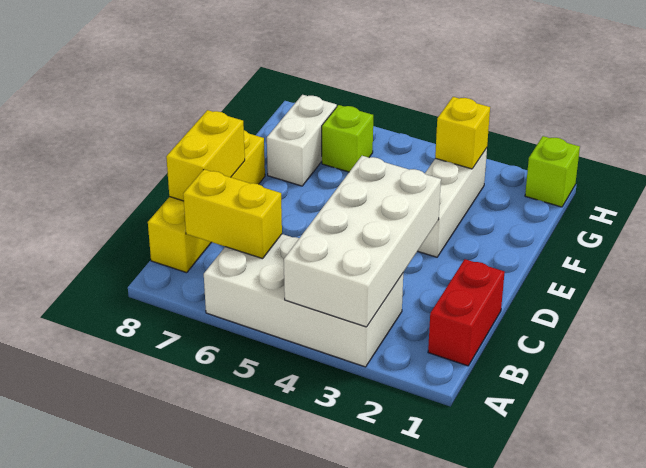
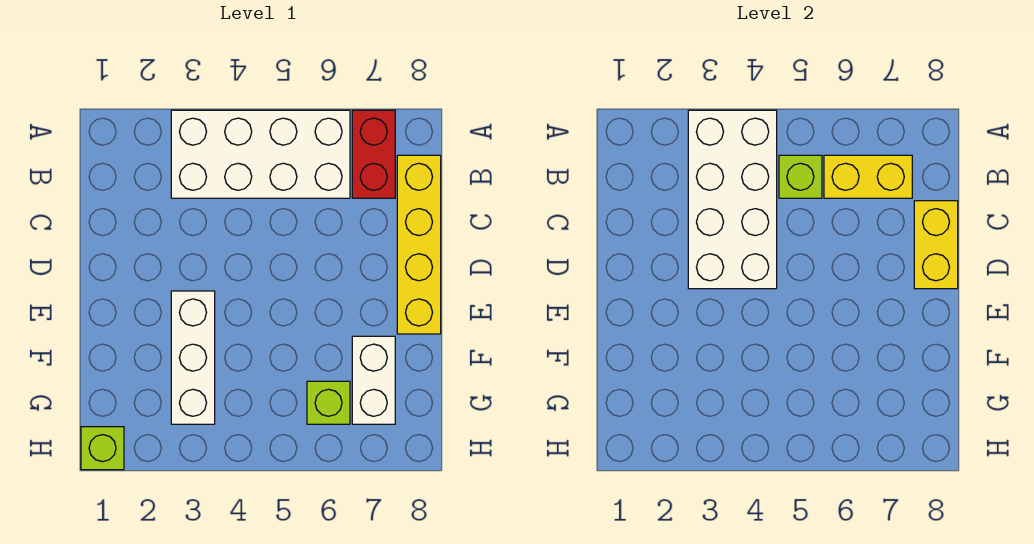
red 1x2 brick [428,259,505,366] -> red 1x2 brick moved to [352,110,395,198]
none -> lime 1x1 brick [779,155,822,198]
yellow 1x1 brick [435,97,490,169] -> none

